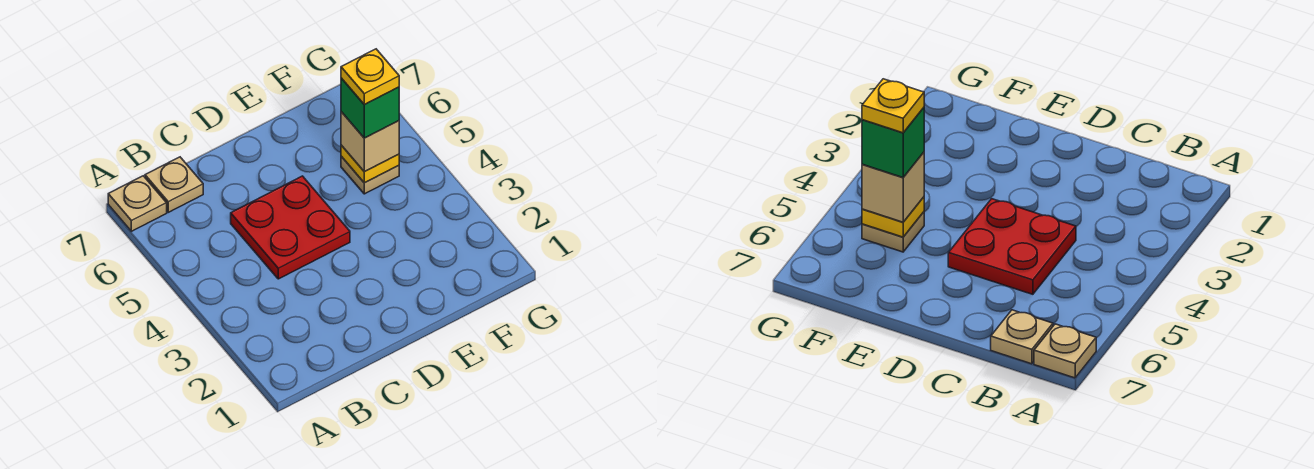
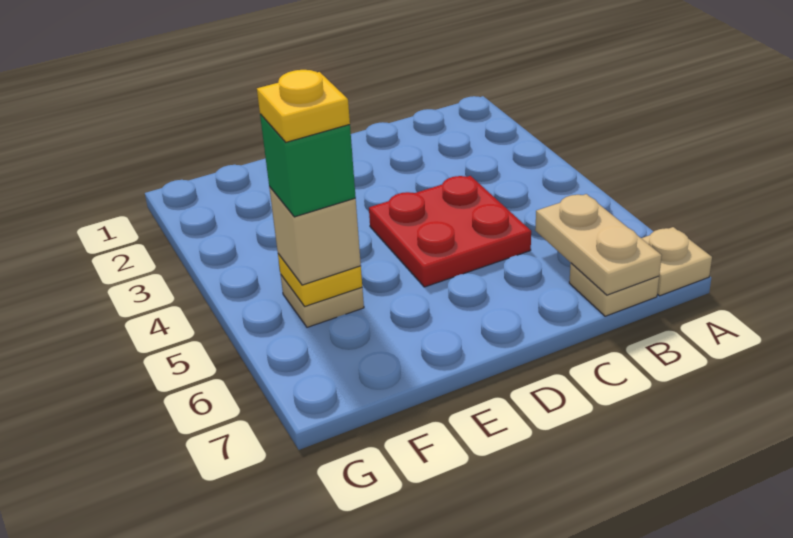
none -> tan 1x2 plate [535,194,662,295]

